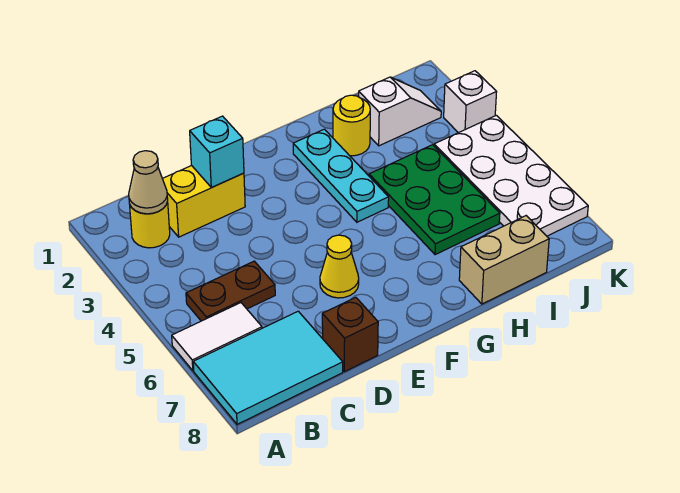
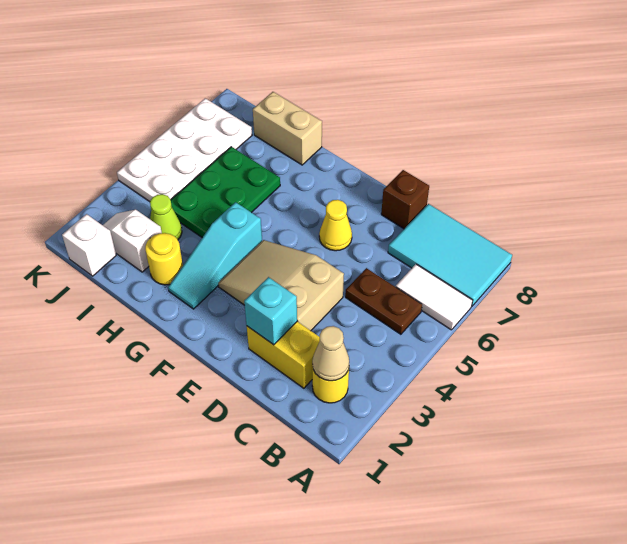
none -> tan 2x3 slope [218,240,344,331]
cyan 1x3 plate [293,129,389,222] -> cyan 1x3 slope [168,202,262,309]
none -> lime 1x1 cone [150,194,182,239]
white 1x1 brick [444,71,497,133] -> white 1x1 brick moved to [62,214,116,276]

